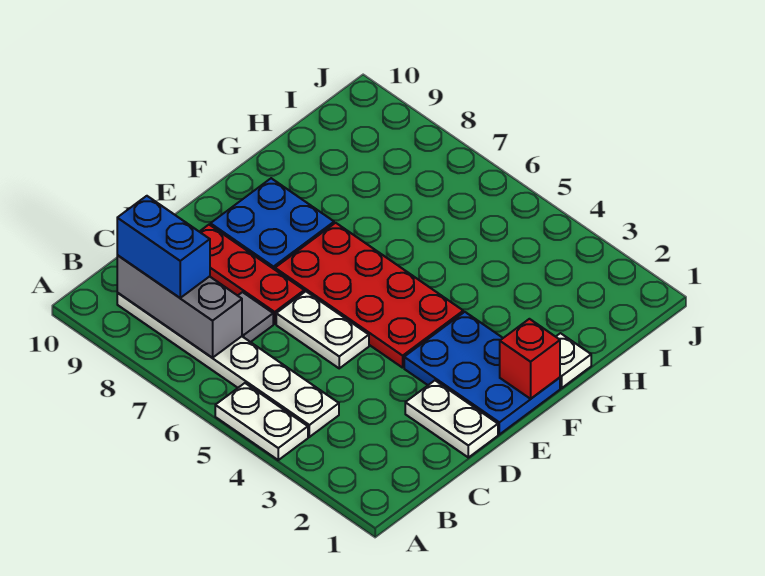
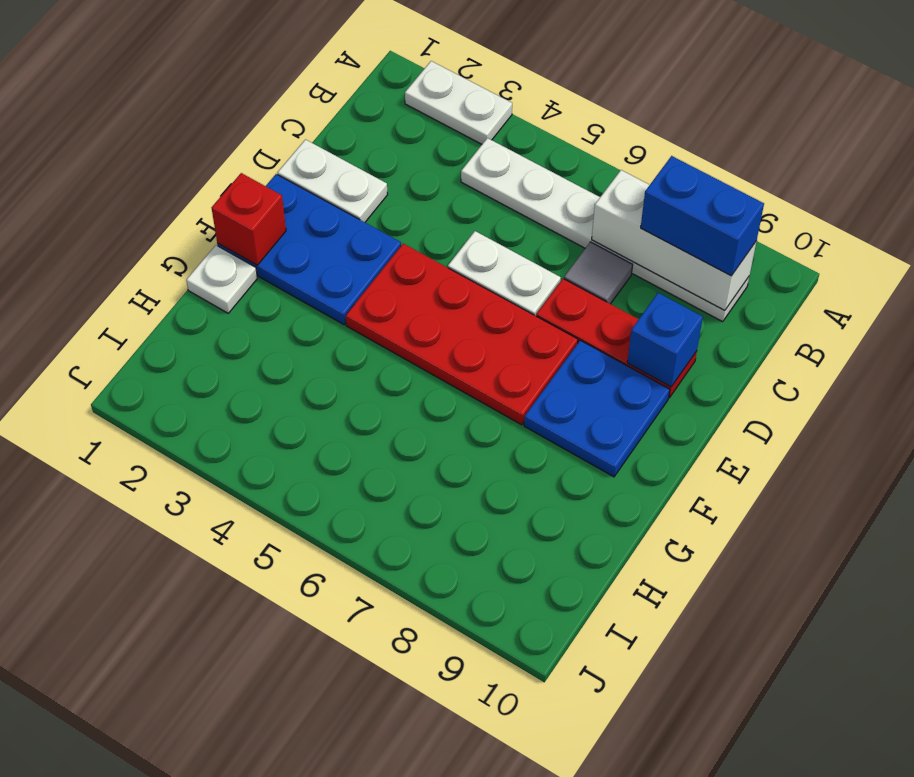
white 1x2 plate [215,383,308,460] -> white 1x2 plate moved to [405,61,512,144]
grey 1x3 brick [117,255,242,358] -> white 1x3 brick [592,170,756,311]
none -> blue 1x1 brick [627,293,703,387]

